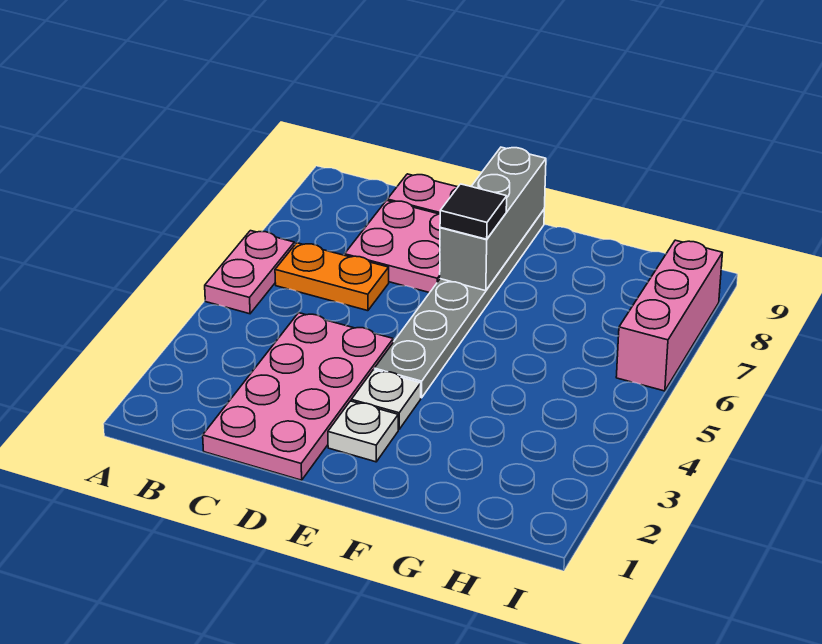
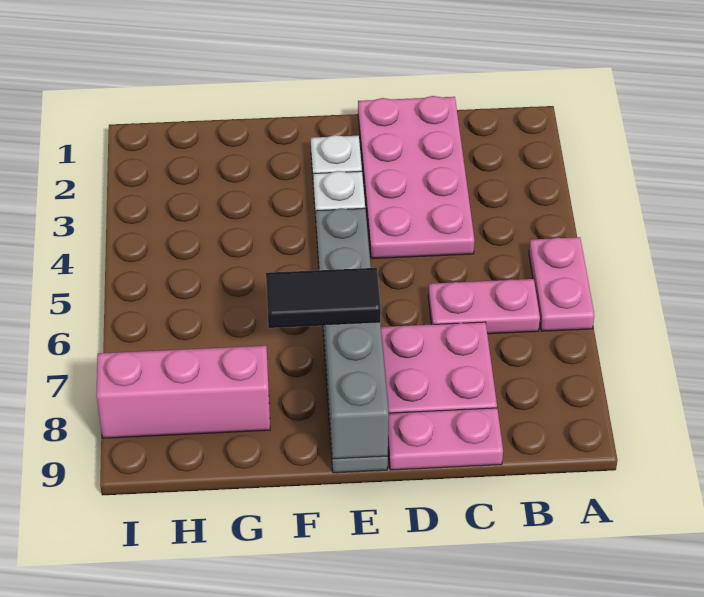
orange 1x2 plate [275,243,389,311] -> pink 1x2 plate [428,279,540,334]
black 1x1 tile [440,184,507,239] -> black 1x2 tile [266,268,381,328]
pink 1x3 brick [616,240,722,391] -> pink 1x3 brick turned to [96,346,270,438]

